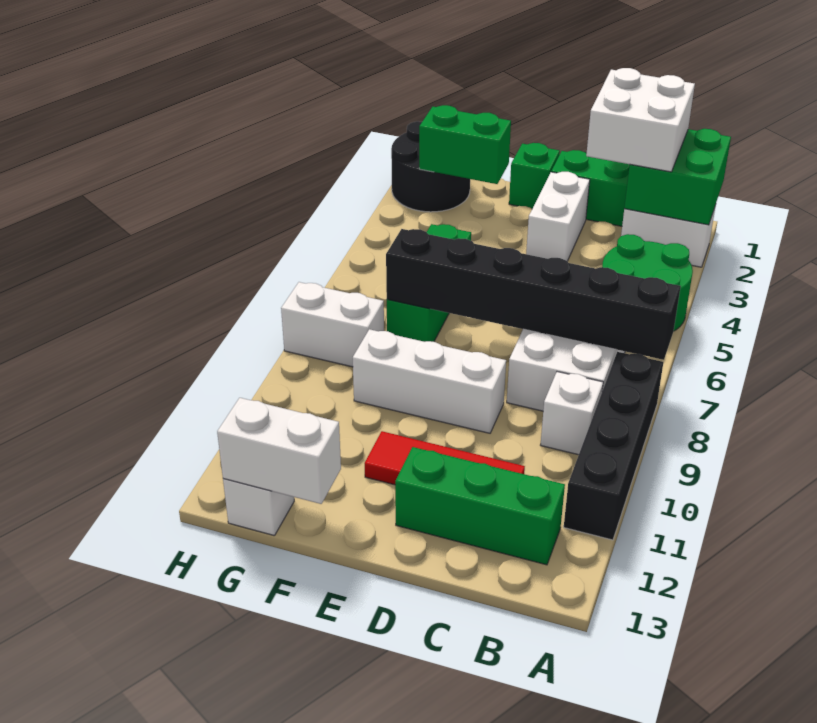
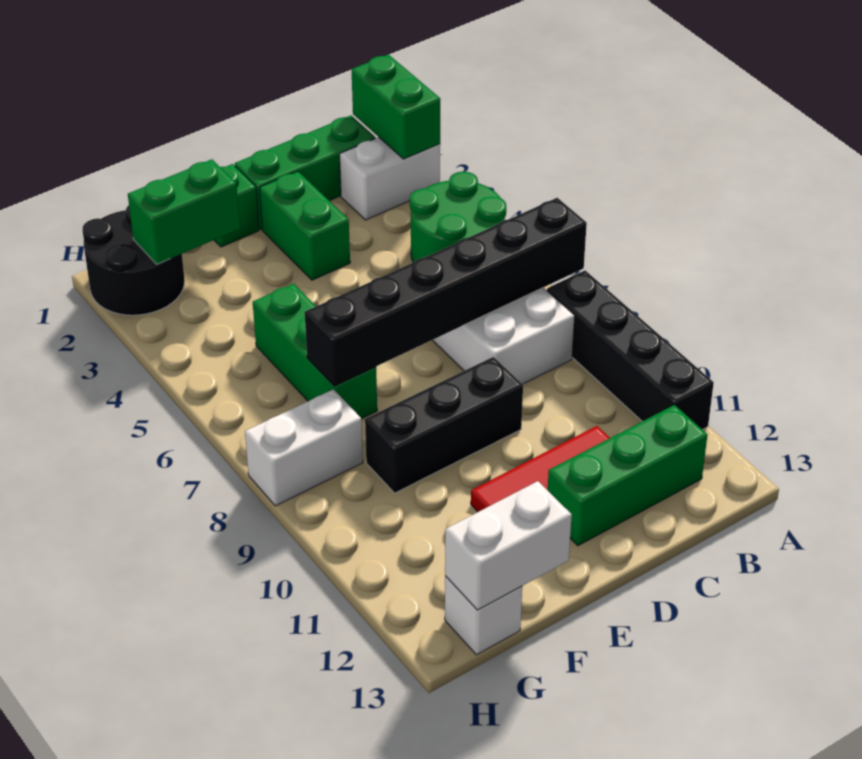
green 2x2 brick [624,129,731,225] -> green 1x2 brick [351,54,440,159]
white 2x2 brick [586,68,695,172] -> none
white 1x1 brick [541,372,603,455] -> none
white 1x2 brick [526,172,590,261] -> green 1x2 brick [259,171,350,280]
white 1x3 brick [353,329,506,433] -> black 1x3 brick [365,357,523,493]

